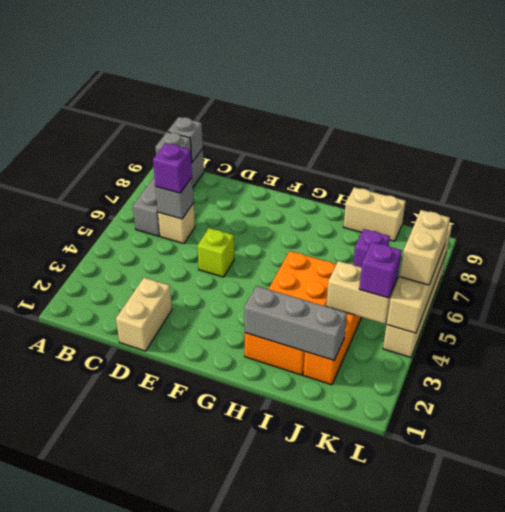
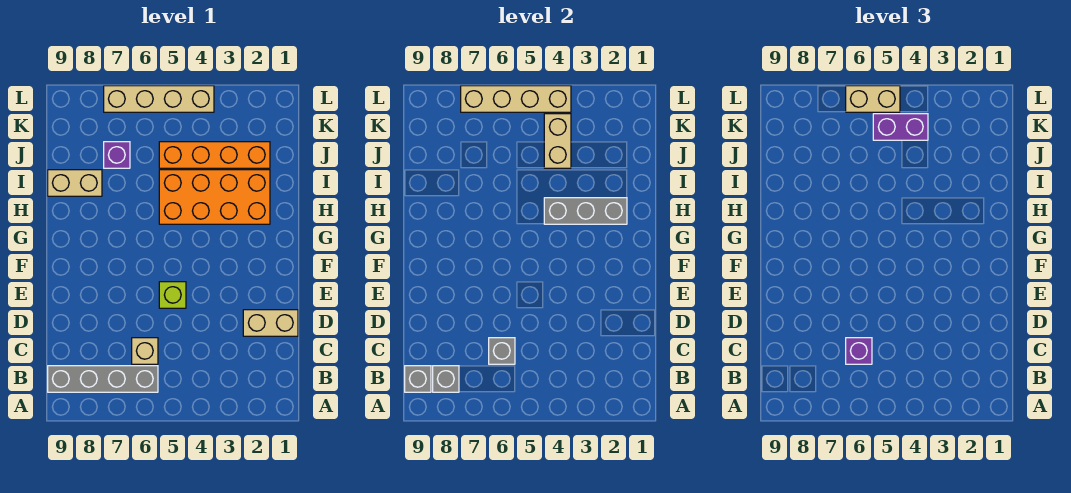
grey 1x3 brick [244,286,347,360] -> grey 1x3 brick turned to [544,198,627,224]
tan 1x2 brick [344,187,406,241] -> tan 1x2 brick turned to [48,170,102,196]
purple 1x1 brick [359,242,402,298] -> purple 1x2 brick [873,114,928,140]

